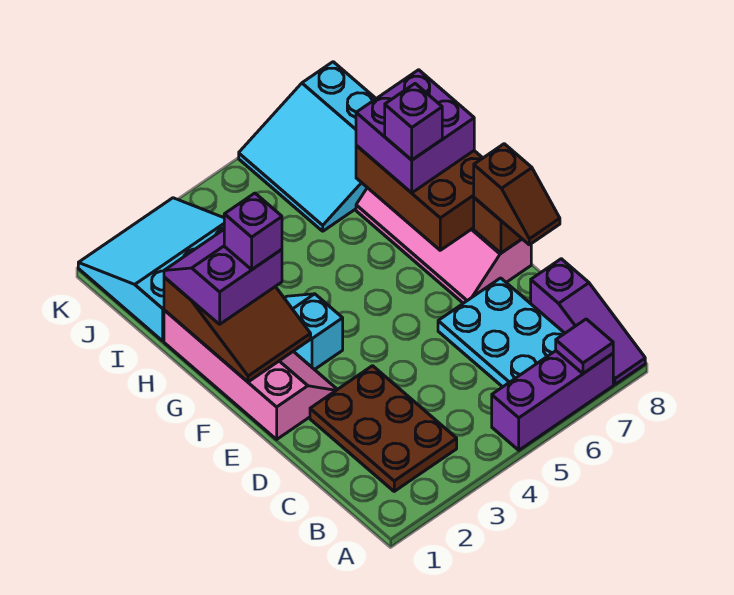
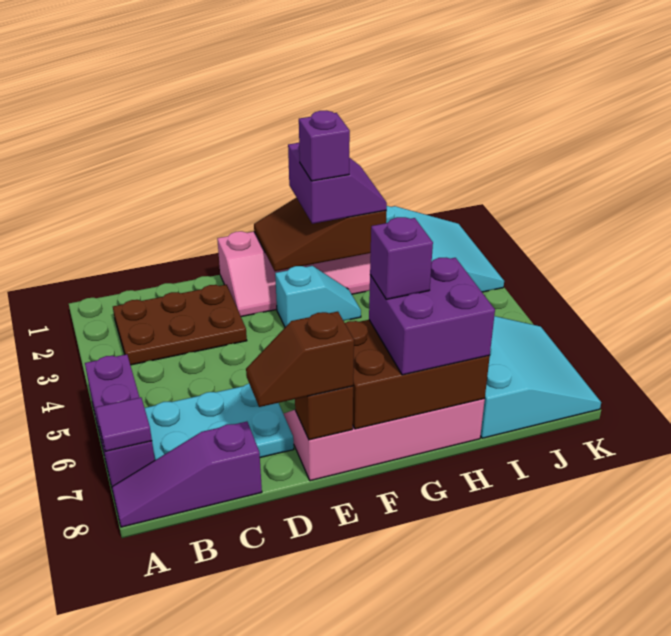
cyan 3x3 slope [239,62,376,231] -> cyan 3x3 slope turned to [480,316,601,438]

